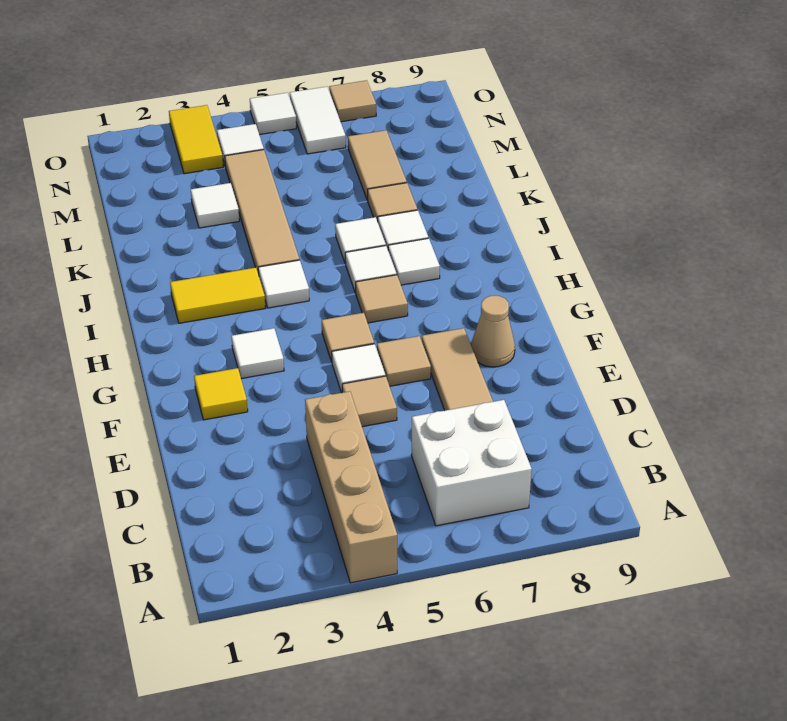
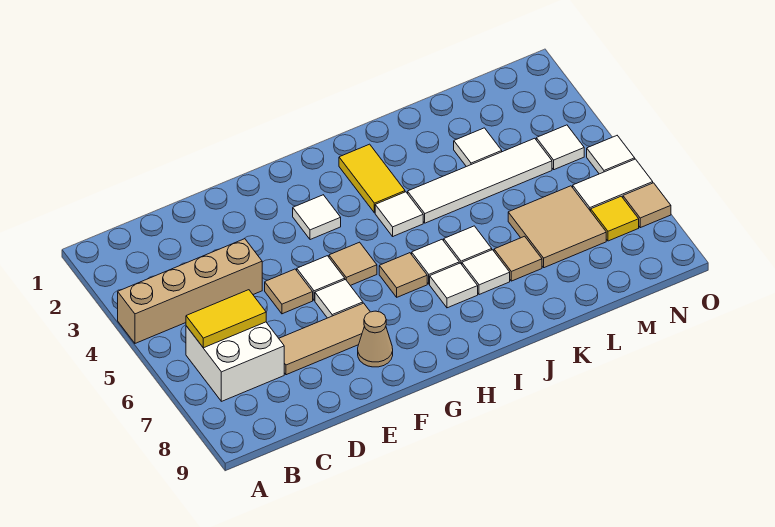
yellow 1x1 tile [194,368,248,420] -> yellow 1x1 tile moved to [591,196,639,241]
tan 1x1 tile [377,336,431,386] -> white 1x1 tile [315,280,363,318]
tan 1x4 tile [225,150,299,275] -> white 1x4 tile [408,138,552,223]
tan 1x2 tile [348,130,407,200] -> tan 2x2 tile [508,186,606,268]
yellow 1x2 tile [169,105,223,174] -> yellow 1x2 tile moved to [186,290,266,348]

